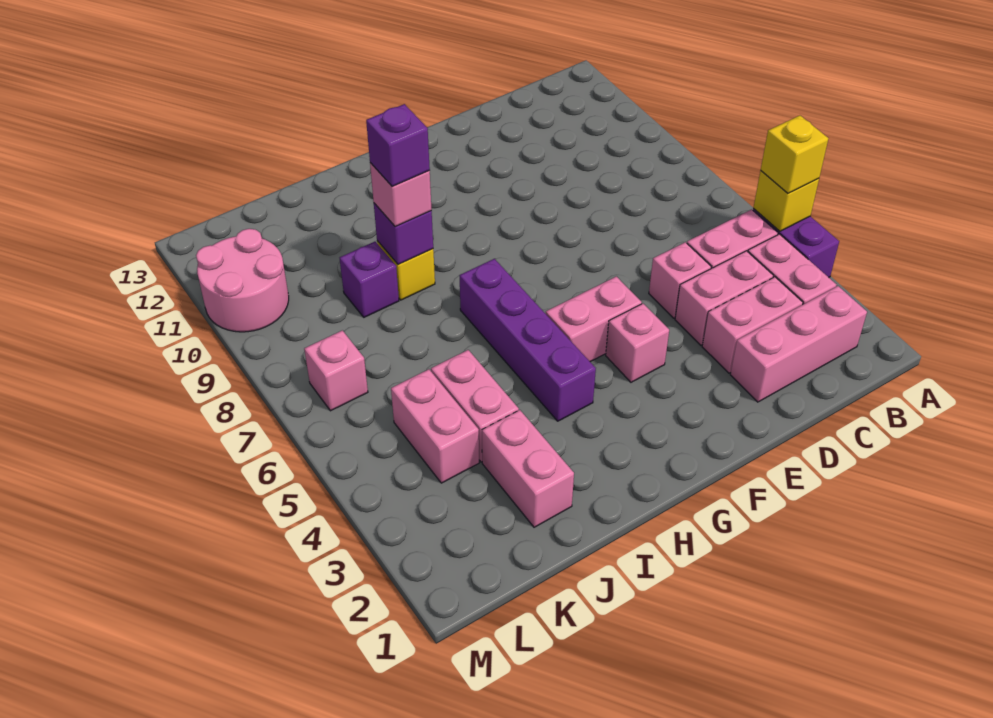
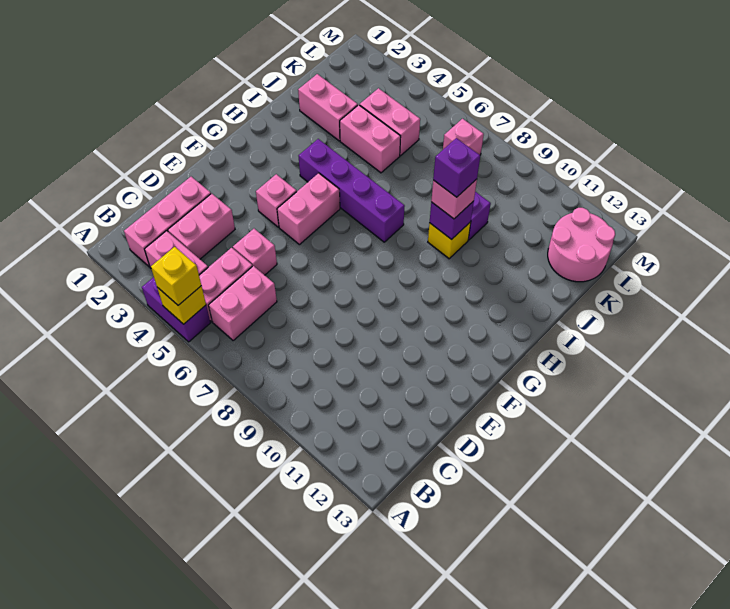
pink 1x2 brick [675,251,773,345] -> pink 1x2 brick moved to [209,266,277,341]
pink 2x2 round brick [196,229,289,332] -> pink 2x2 round brick moved to [548,208,615,282]

